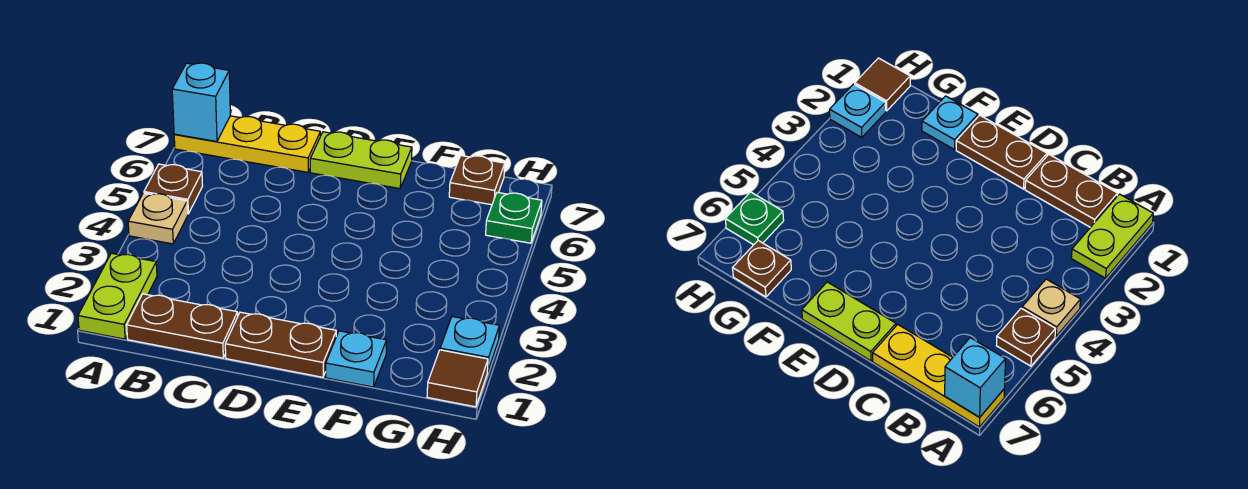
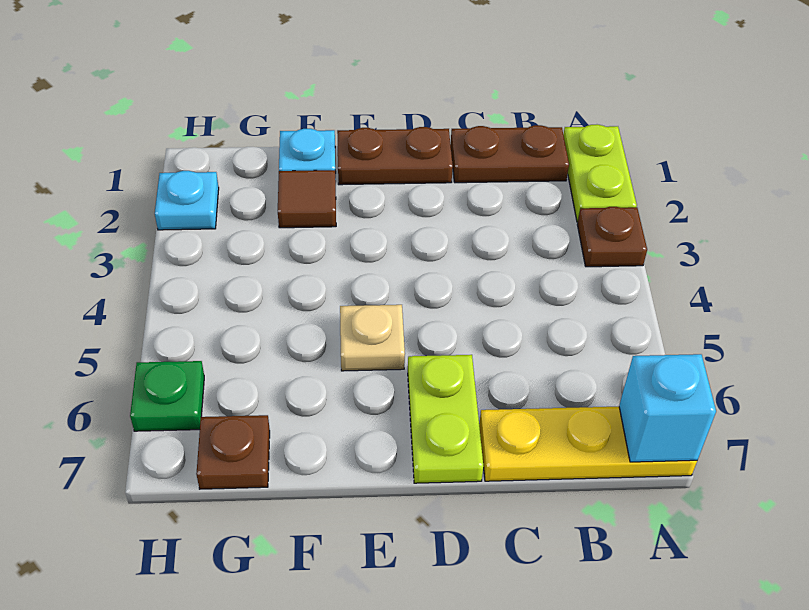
tan 1x1 plate [128,193,188,244] -> tan 1x1 plate moved to [340,305,405,371]
brown 1x1 plate [144,164,203,214] -> brown 1x1 plate moved to [577,207,647,267]
lime 1x2 plate [310,132,412,189] -> lime 1x2 plate turned to [408,355,484,483]
brown 1x1 tile [427,350,488,407] -> brown 1x1 tile moved to [278,170,336,228]

